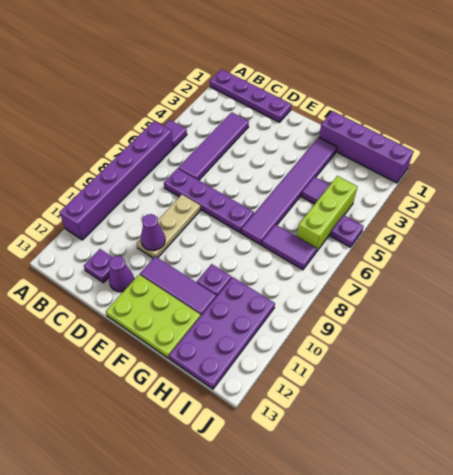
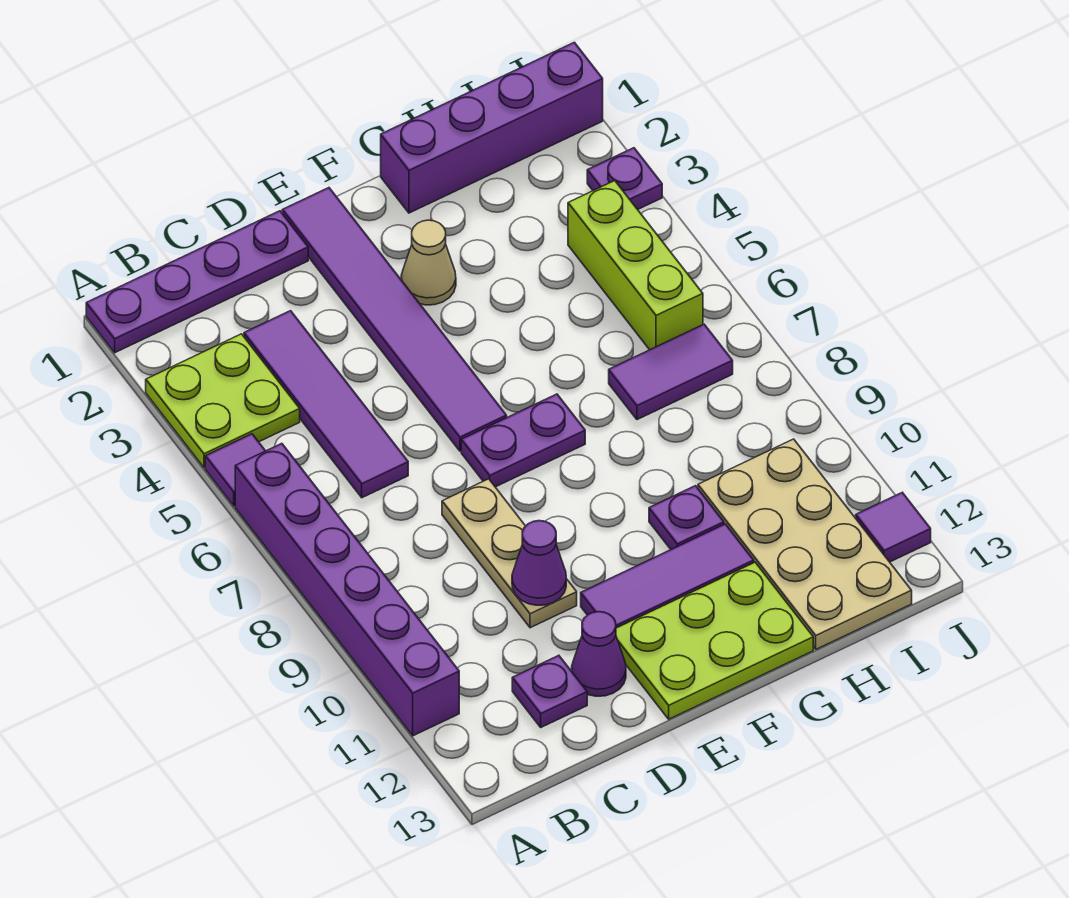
none -> lime 2x2 plate [146,334,300,468]
purple 1x4 plate [164,168,254,233] -> purple 1x2 plate [461,394,585,487]
none -> tan 1x1 cone [401,220,456,305]
purple 1x6 tile [242,137,337,245] -> purple 1x6 tile moved to [282,188,507,451]
purple 1x1 tile [301,177,330,204] -> purple 1x1 tile moved to [856,492,931,562]
purple 2x4 plate [169,277,275,389] -> tan 2x4 plate [698,439,912,649]
purple 1x1 plate [330,215,364,247] -> purple 1x1 plate moved to [587,148,662,210]

